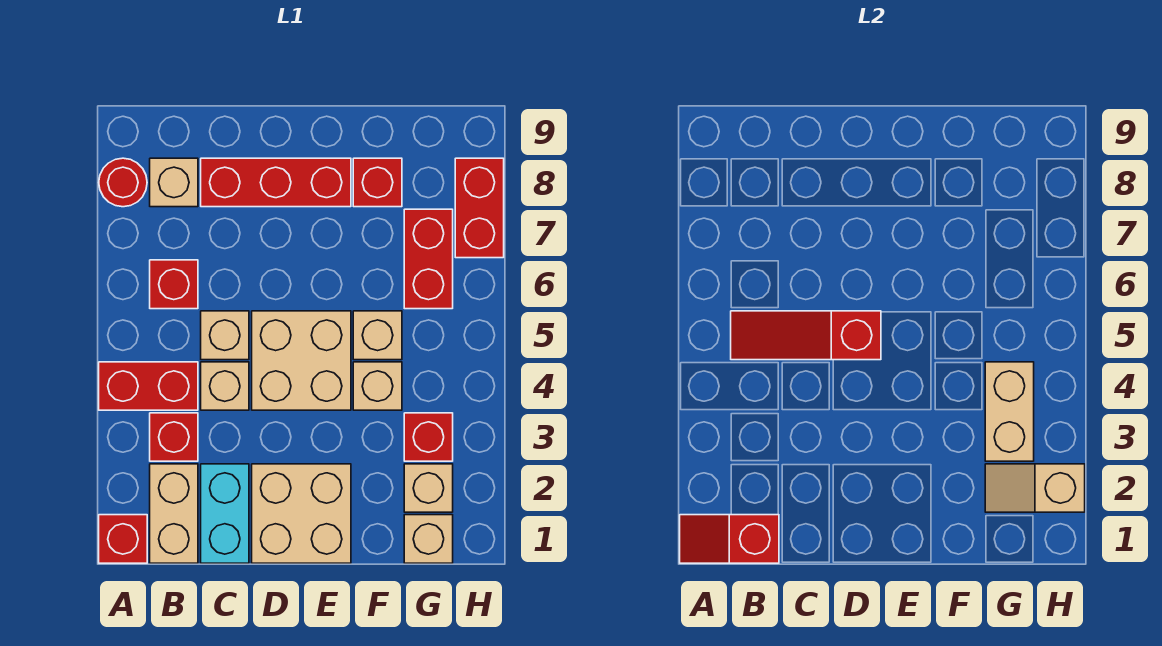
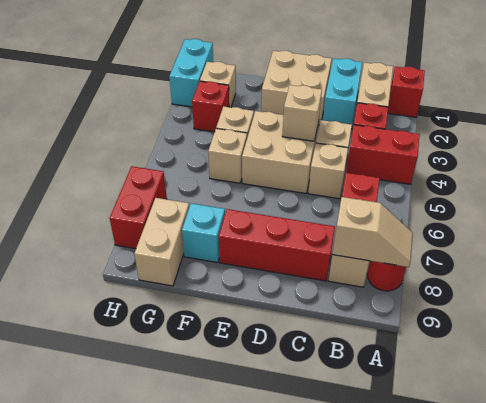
red 1x2 slope [680,515,779,563] -> none
red 1x3 slope [731,311,881,360] -> none
red 1x1 brick [353,158,402,207] -> cyan 1x1 brick [182,203,225,263]
tan 1x1 brick [404,515,453,563] -> tan 1x1 brick moved to [282,85,322,141]
tan 1x2 slope [985,464,1085,512] -> tan 1x2 slope moved to [333,197,413,267]
tan 1x2 brick [985,362,1034,461] -> tan 1x2 brick moved to [134,198,189,286]
red 1x2 brick [404,209,453,309] -> none
none -> cyan 1x2 brick [169,39,213,107]

